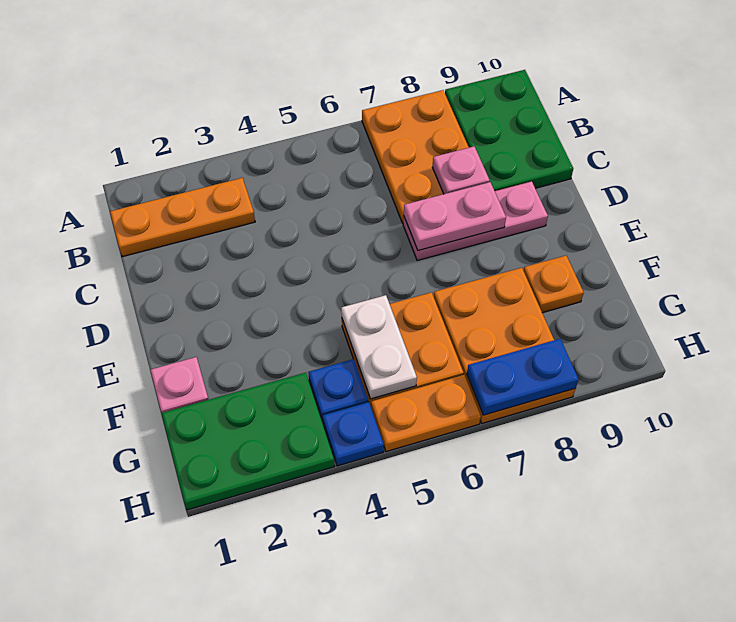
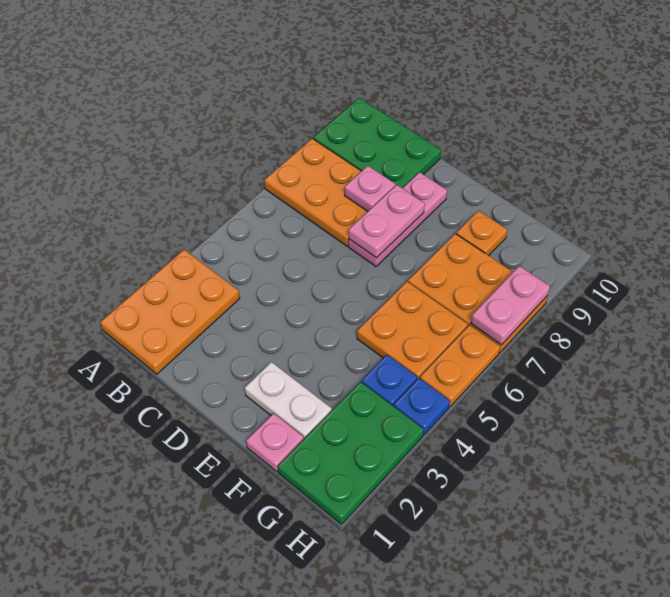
orange 1x3 plate [110,178,255,257] -> orange 2x3 plate [100,250,240,374]
white 1x2 plate [341,295,417,399] -> white 1x2 plate moved to [245,362,332,439]
blue 1x2 plate [467,339,579,415] -> pink 1x2 plate [471,266,550,345]

